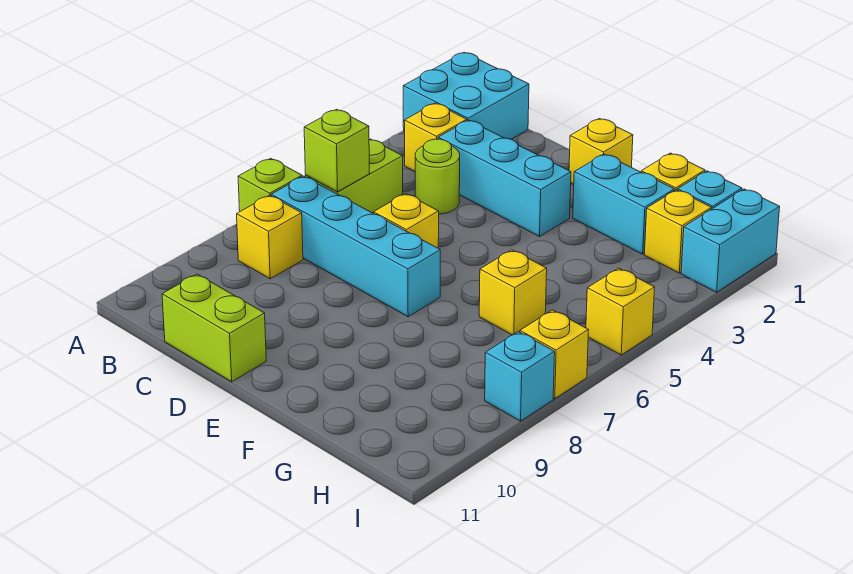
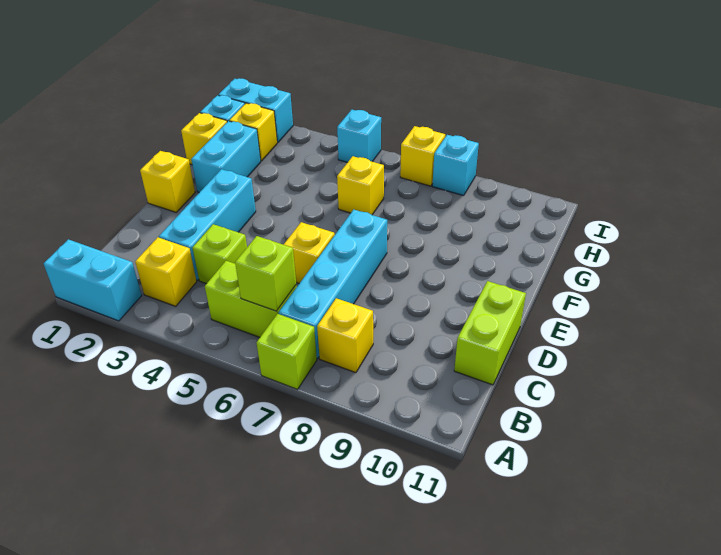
cyan 2x2 brick [403,53,529,139] -> cyan 1x2 brick [44,239,142,321]
lime 1x1 round brick [415,139,460,214] -> lime 1x1 brick [193,224,247,284]
yellow 1x1 brick [586,268,655,355] -> cyan 1x1 brick [337,110,381,162]

